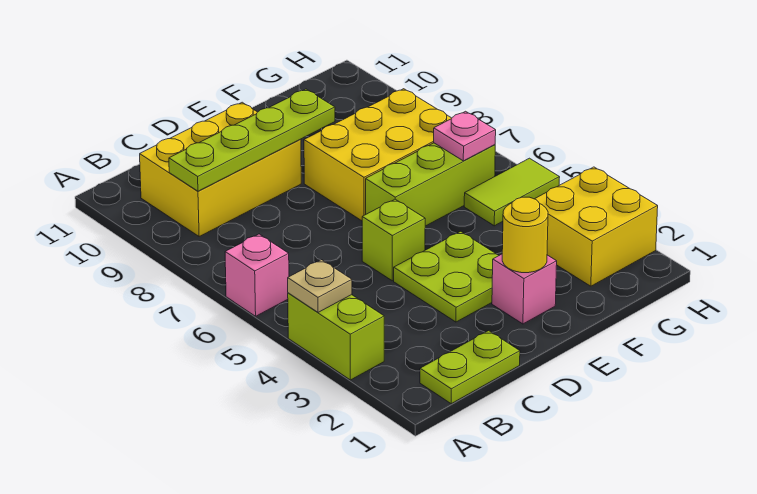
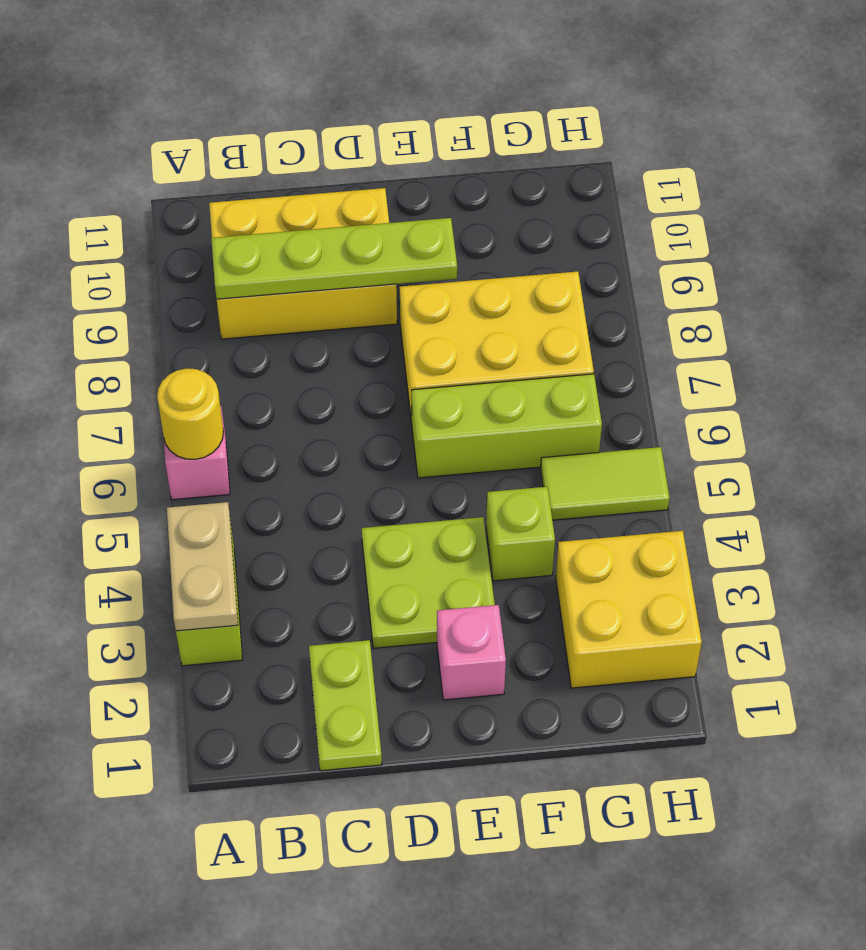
tan 1x1 plate [288,260,352,312] -> tan 1x2 plate [167,502,238,631]
lime 1x2 plate [420,331,520,404] -> lime 1x2 plate turned to [309,640,382,771]
lime 1x1 brick [362,199,425,281] -> lime 1x1 brick moved to [486,487,555,581]
yellow 1x1 round brick [502,197,548,273] -> yellow 1x1 round brick moved to [157,369,223,459]
pink 1x1 plate [434,111,496,161] -> none

